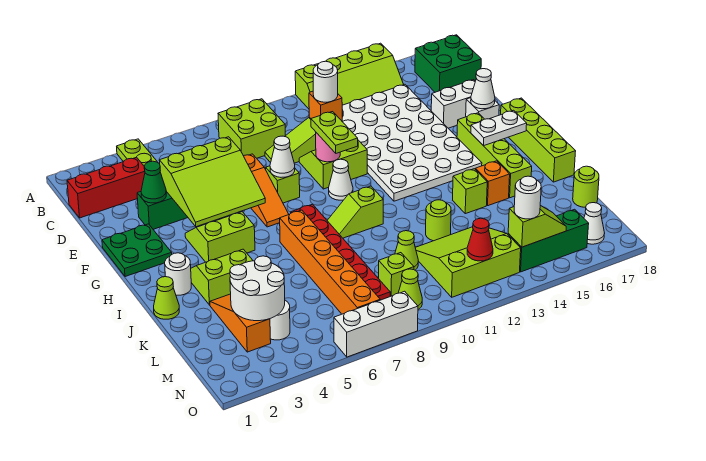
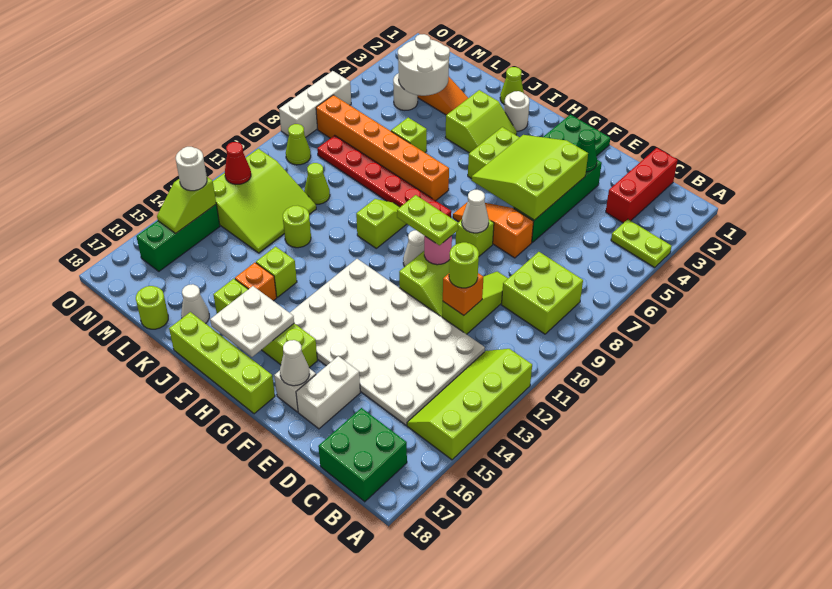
white 1x1 round brick [313,61,338,102] -> lime 1x1 round brick [449,242,479,288]
white 1x2 plate [471,110,527,146] -> white 2x2 plate [210,286,294,357]
lime 1x1 brick [379,253,414,296] -> lime 1x1 brick moved to [391,118,427,152]
white 1x1 cone [584,203,605,244] -> white 1x1 cone moved to [181,284,209,324]

